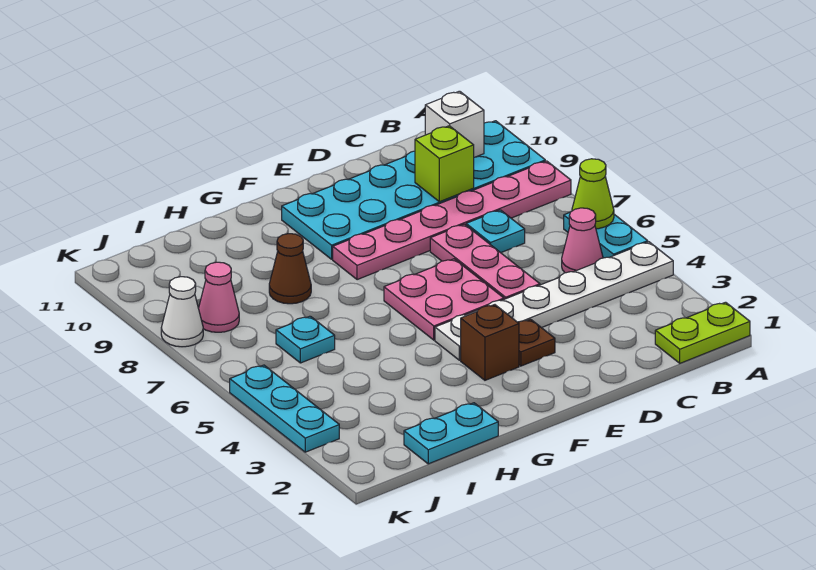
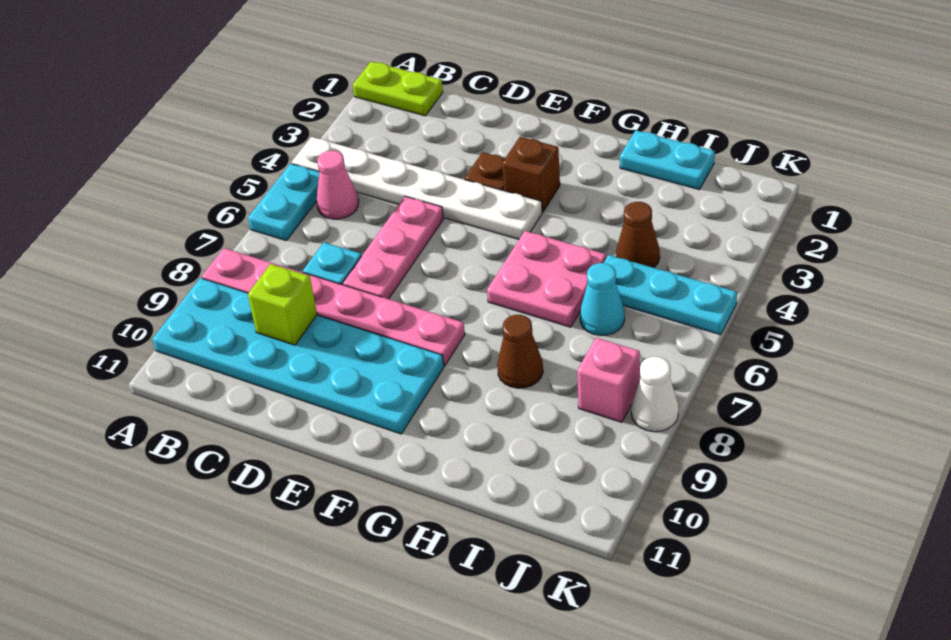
lime 1x1 cone [572,159,614,229] -> none
white 1x1 brick [425,91,484,157] -> none
pink 2x2 plate [384,259,504,340] -> pink 2x2 plate moved to [487,231,606,327]
none -> brown 1x1 cone [616,202,660,268]
cyan 1x1 plate [276,316,335,363] -> cyan 1x1 cone [580,263,625,336]
pink 1x1 cone [199,262,239,332] -> pink 1x1 brick [577,338,640,422]
cyan 1x3 plate [230,365,339,452] -> cyan 1x3 plate turned to [604,255,737,335]

